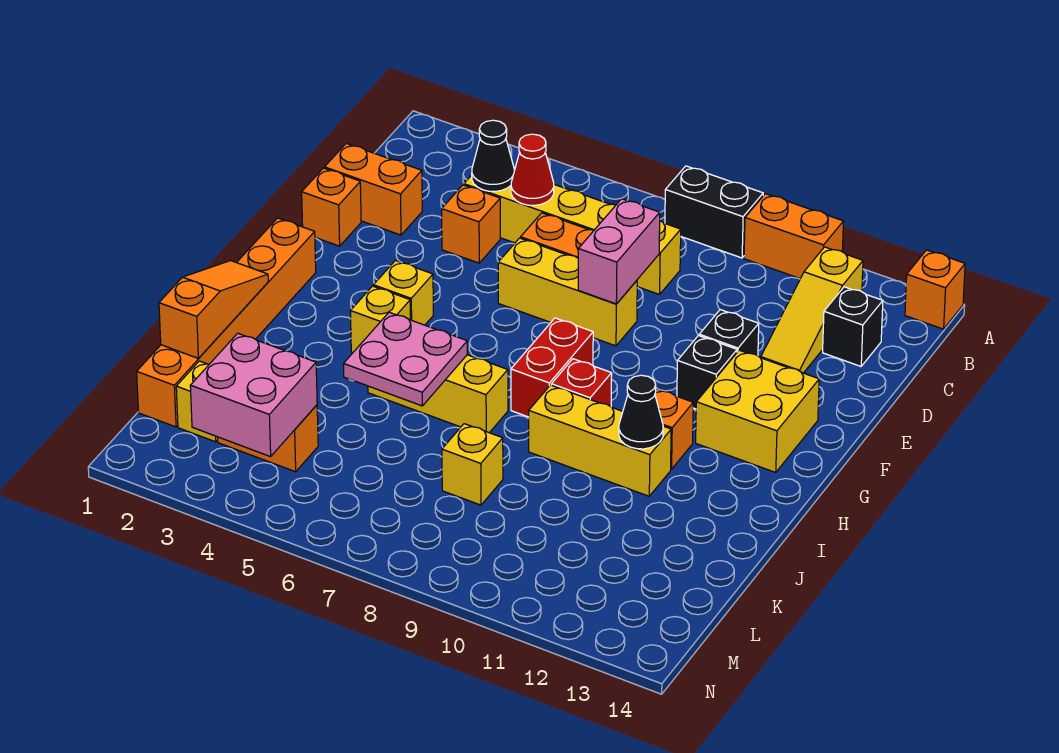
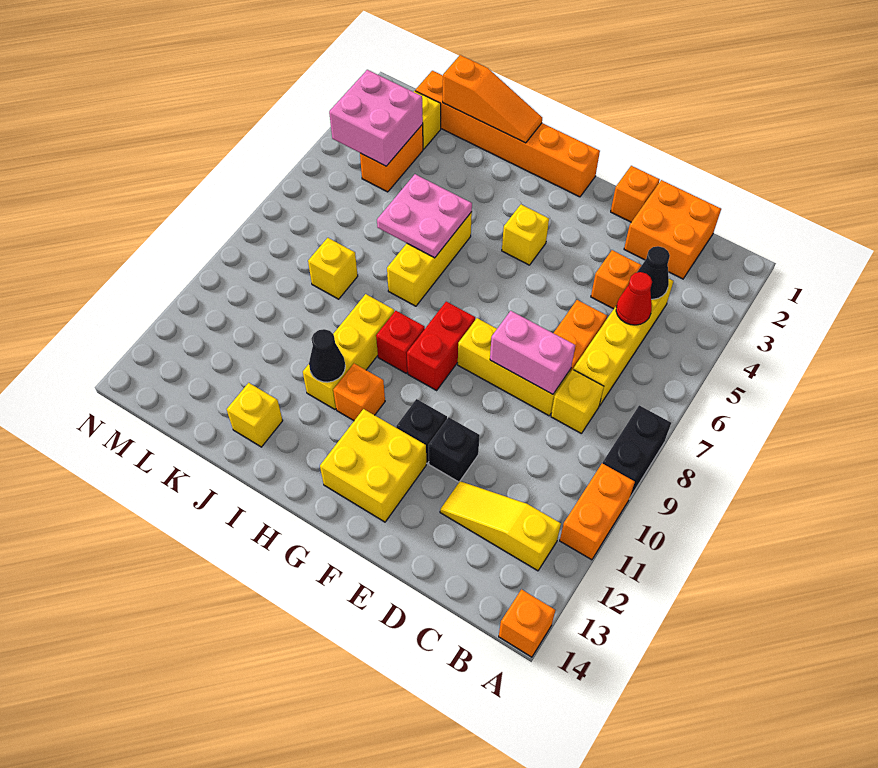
black 1x1 brick [823,287,883,366] -> none
orange 1x2 brick [325,144,422,235] -> orange 2x2 brick [624,180,721,279]
yellow 1x3 brick [498,238,637,346] -> yellow 1x3 brick turned to [458,318,571,416]
red 1x2 brick [511,318,593,417] -> red 1x2 brick turned to [407,302,475,390]
yellow 1x1 brick [350,286,411,353] -> yellow 1x1 brick moved to [227,383,283,447]

